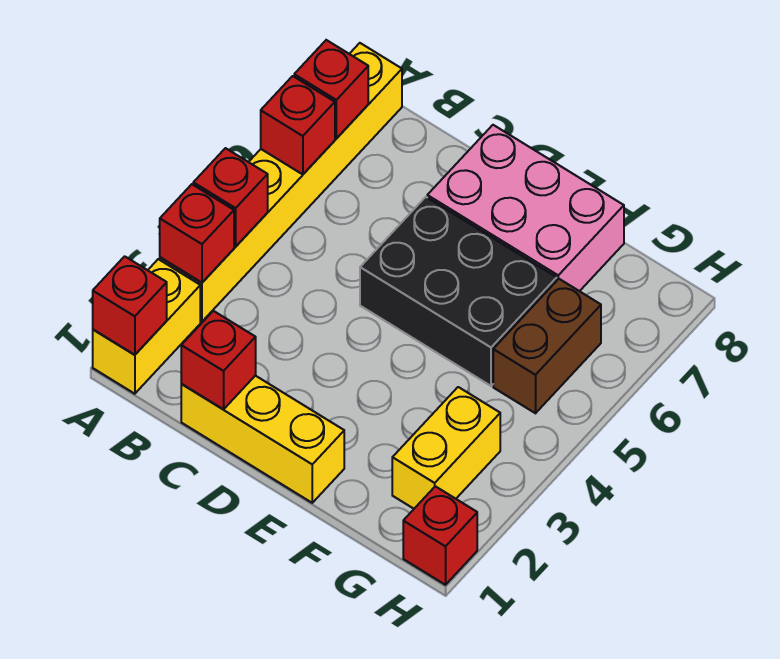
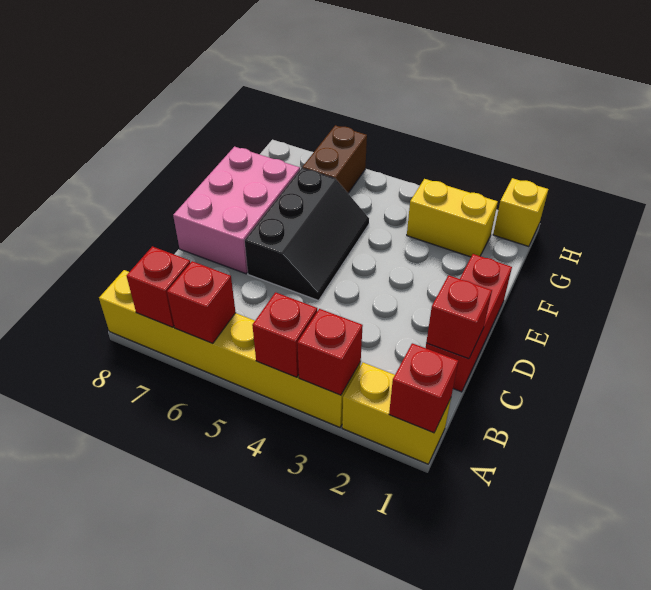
yellow 1x3 brick [181,376,344,503] -> red 1x3 brick [426,254,512,392]
black 2x3 brick [360,197,557,386] -> black 2x3 slope [245,168,369,300]
brown 1x2 brick [493,279,601,413] -> brown 1x2 brick turned to [302,125,367,193]
red 1x1 brick [403,486,477,585] -> yellow 1x1 brick [493,178,548,247]

